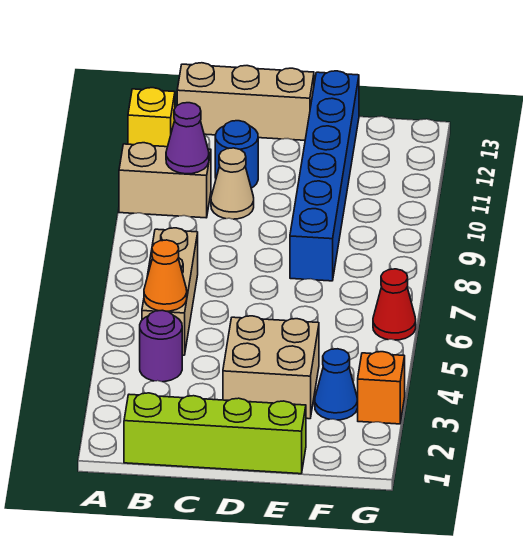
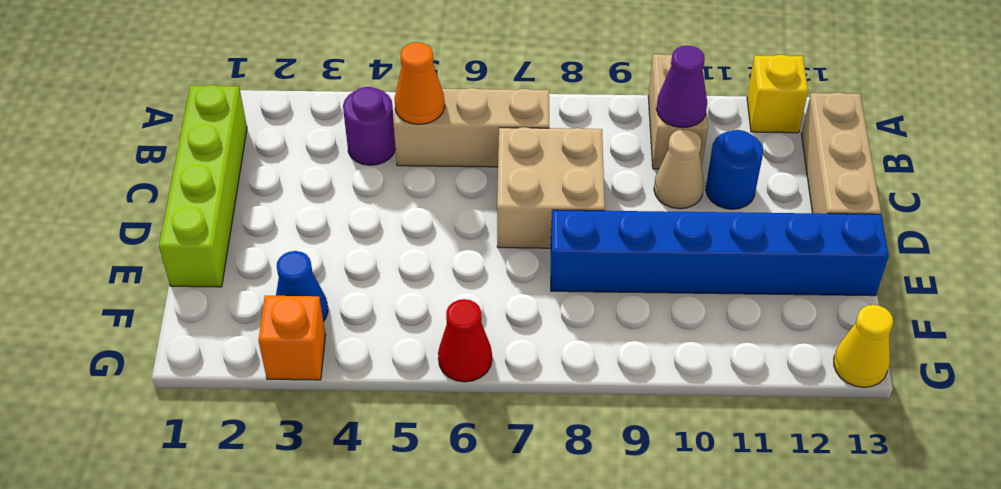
tan 2x2 brick [223,316,319,419] -> tan 2x2 brick moved to [497,127,605,248]
none -> yellow 1x1 cone [834,305,893,387]

